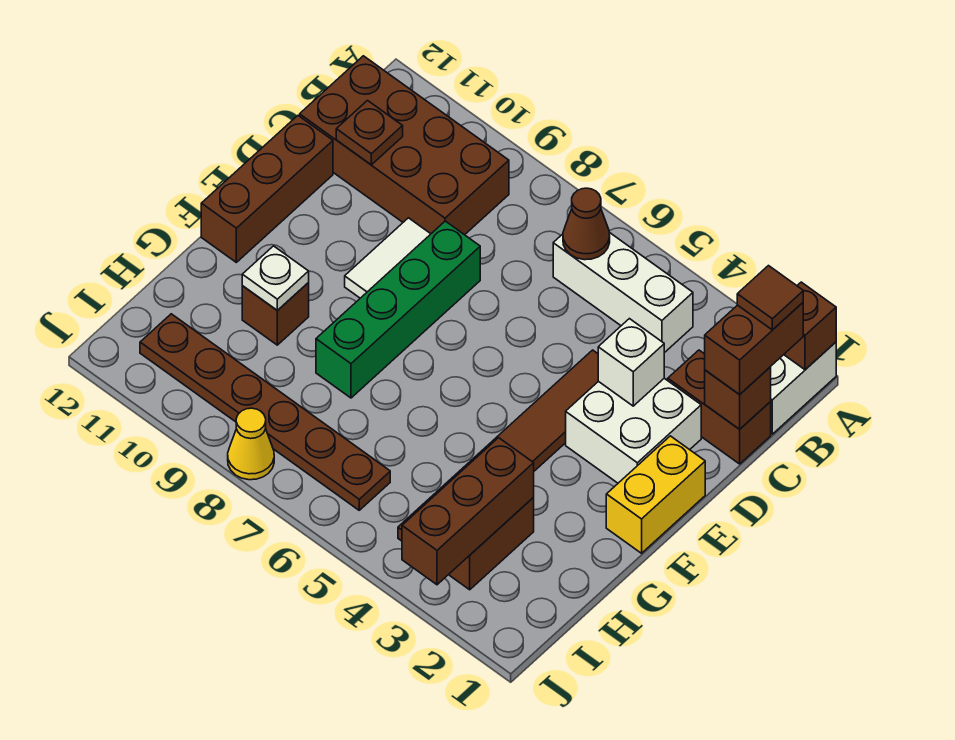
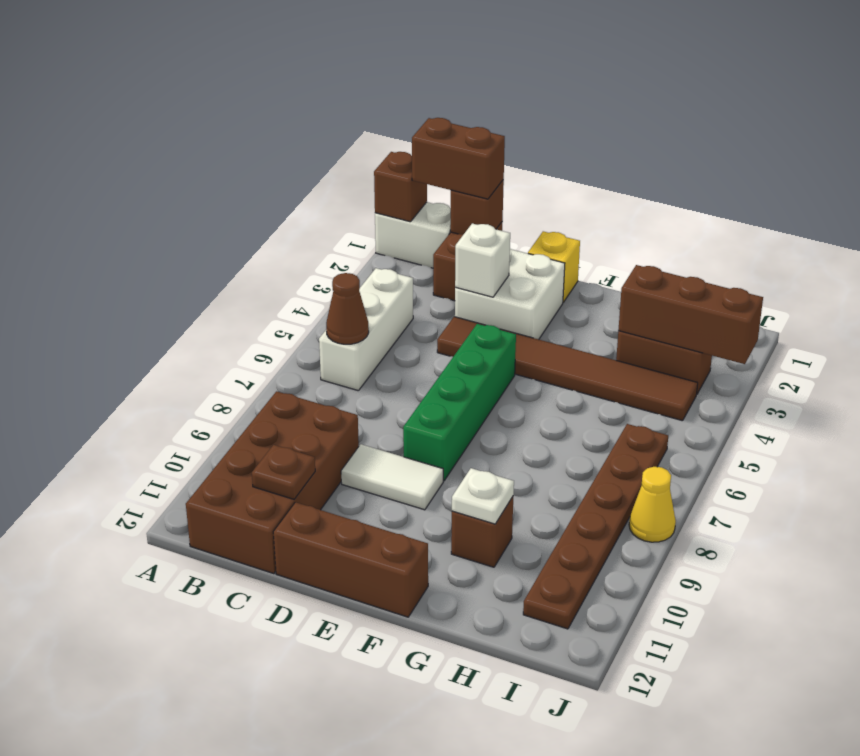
brown 1x1 tile [737,266,803,330] -> none
green 1x4 brick [316,221,480,398] -> green 1x4 brick turned to [403,324,516,481]
yellow 1x2 brick [606,436,705,553] -> yellow 1x1 brick [528,231,580,302]

